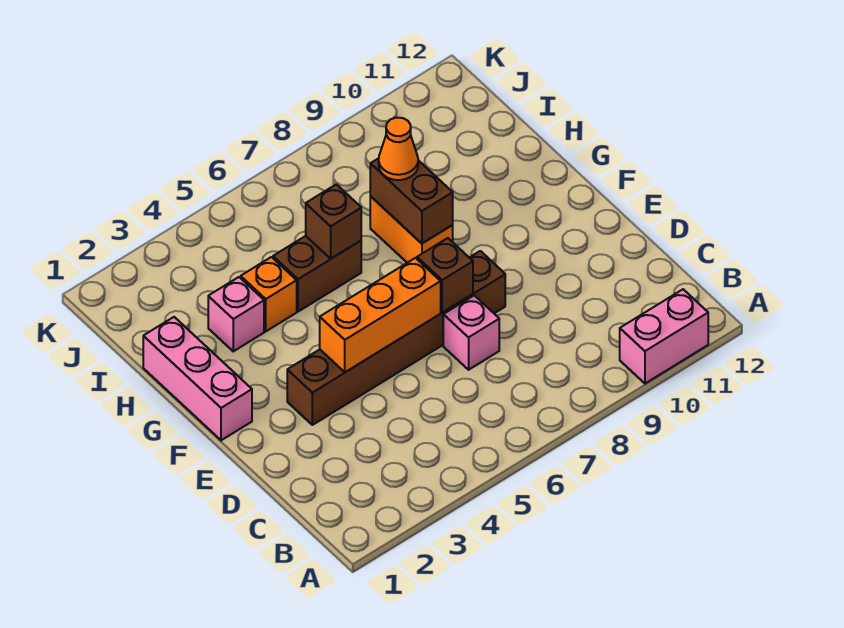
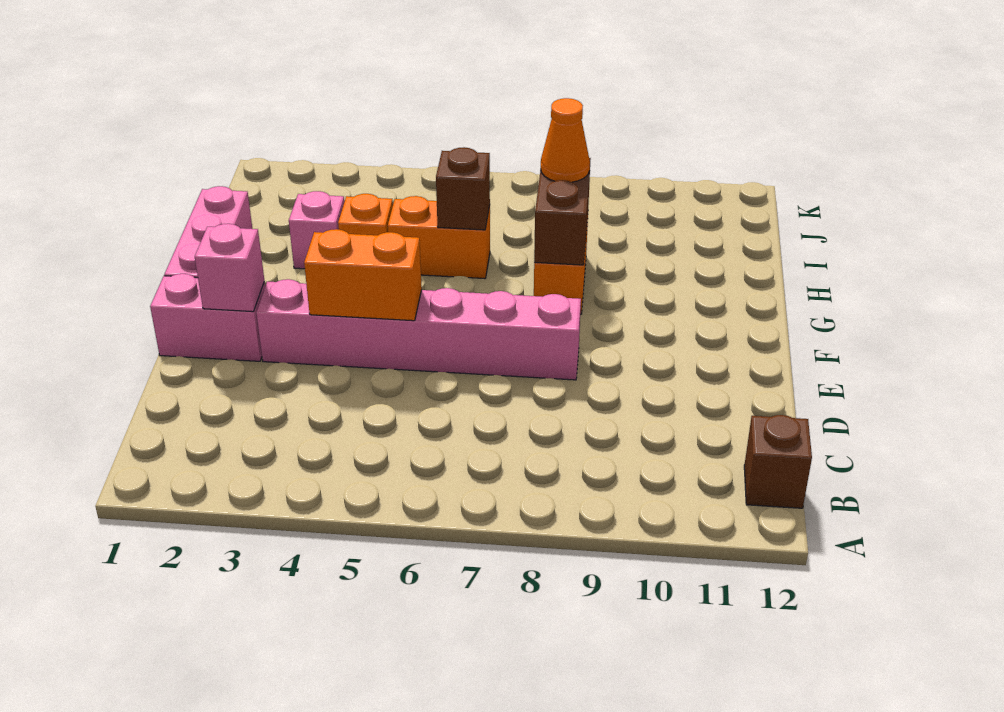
pink 1x2 brick [620,289,708,383] -> pink 1x2 brick moved to [150,274,265,361]
pink 1x1 brick [443,295,499,370] -> pink 1x1 brick moved to [195,224,264,312]
brown 1x6 brick [287,251,505,425] -> pink 1x6 brick [256,279,581,380]
orange 1x3 brick [320,258,441,372] -> orange 1x2 brick [304,229,422,321]
brown 1x1 brick [417,238,473,313] -> brown 1x1 brick moved to [744,415,812,508]
brown 1x2 brick [273,236,361,312] -> orange 1x2 brick [388,196,490,279]

